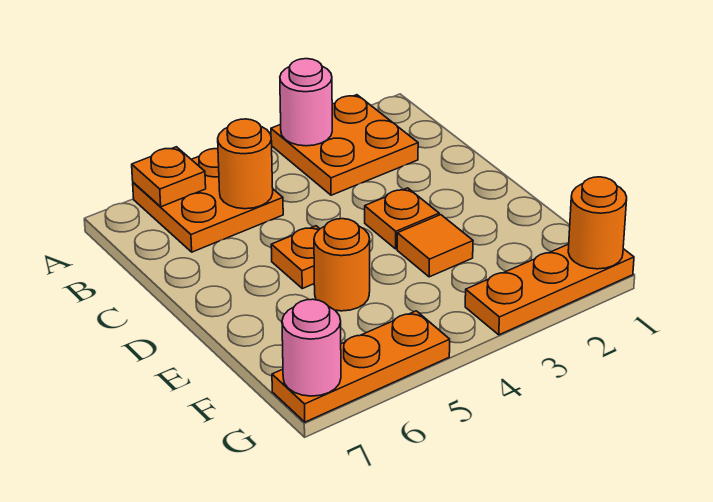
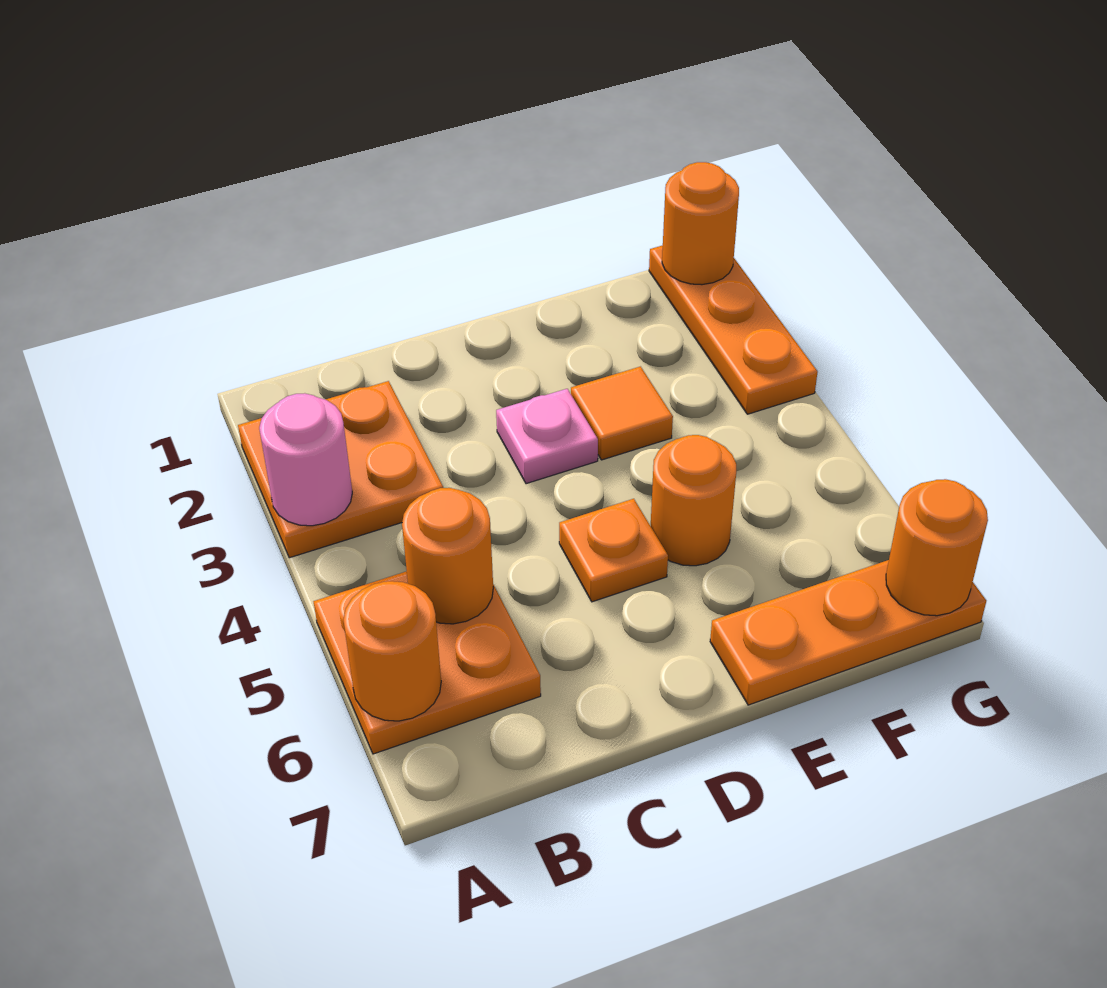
orange 1x1 plate [132,147,206,207] -> orange 1x1 round brick [343,581,441,721]
orange 1x1 plate [365,188,439,249] -> pink 1x1 plate [496,389,598,484]
orange 1x3 plate [272,311,450,422] -> orange 1x3 plate turned to [710,560,986,705]
pink 1x1 round brick [282,299,341,396] -> orange 1x1 round brick [886,479,988,616]

